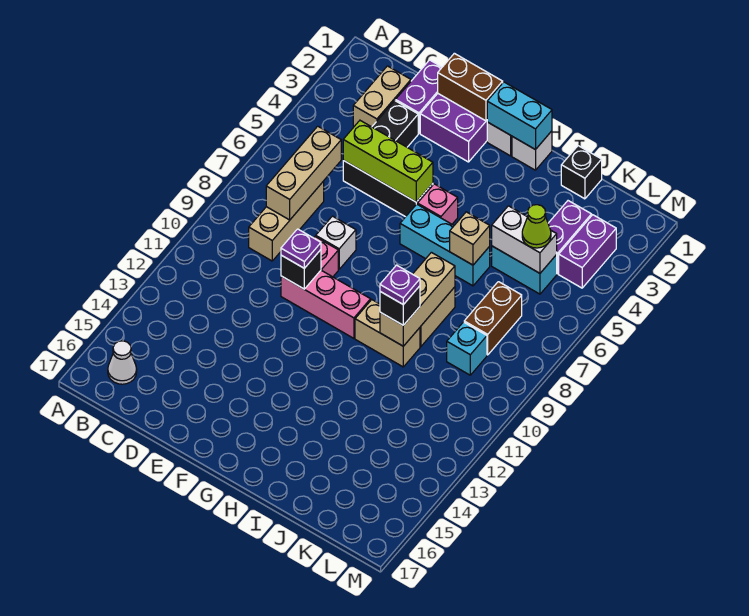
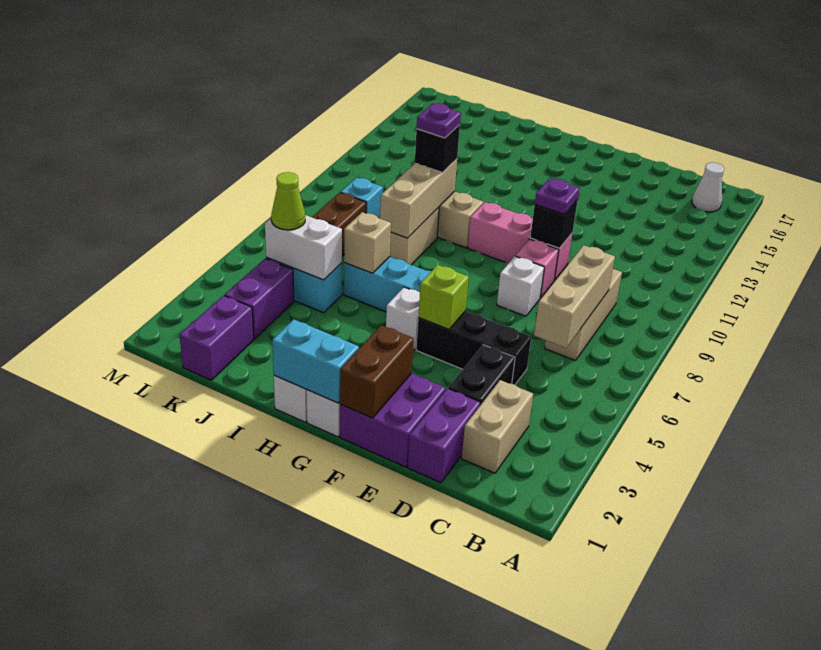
lime 1x3 brick [343,121,433,202] -> lime 1x1 brick [418,265,469,329]
brown 1x2 brick [438,53,503,121] -> brown 1x2 brick turned to [340,325,414,418]
pink 1x1 brick [418,184,458,224] -> white 1x1 brick [386,287,420,350]
black 1x1 brick [561,146,602,199] -> none
purple 1x2 brick [559,215,616,288] -> purple 1x2 brick moved to [180,295,254,380]

